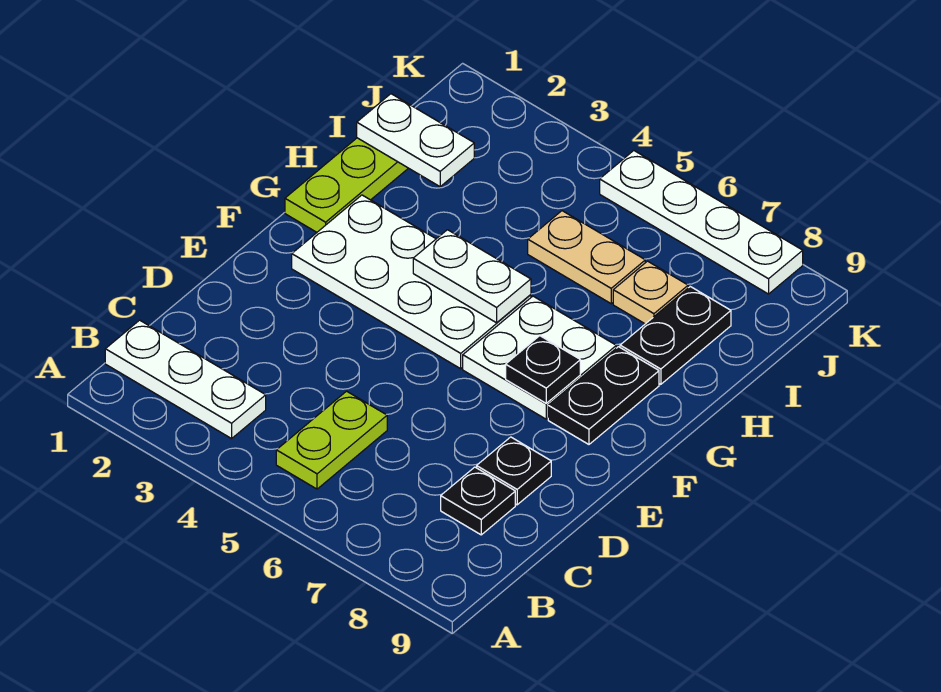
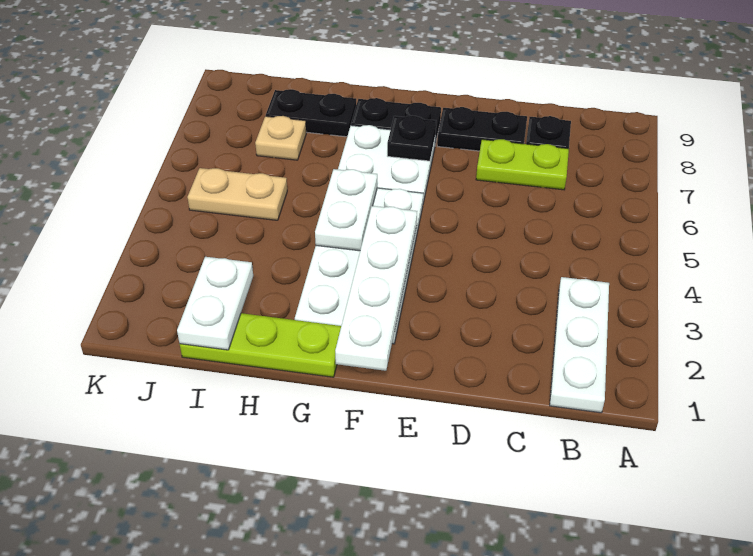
lime 1x2 plate [276,391,387,489] -> lime 1x2 plate moved to [476,139,569,190]
black 1x1 plate [477,437,551,505] -> black 1x2 plate [437,107,527,151]
tan 1x2 plate [528,211,645,304] -> tan 1x2 plate turned to [187,168,287,220]
white 1x4 plate [600,151,803,294] -> white 1x4 plate moved to [335,206,417,371]

